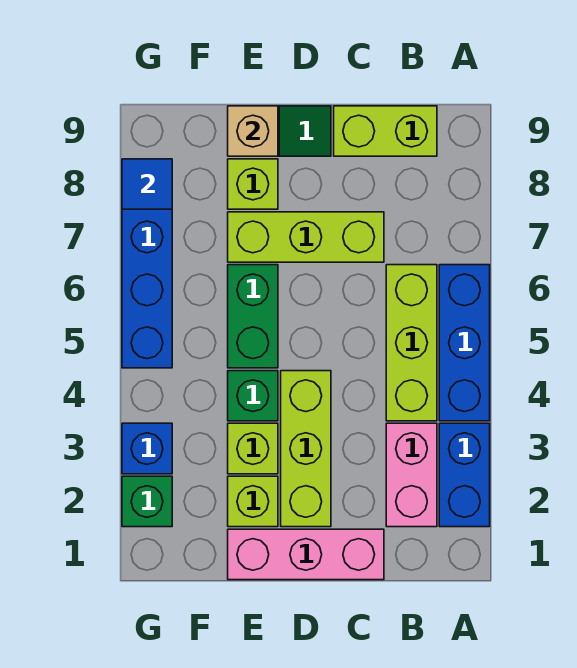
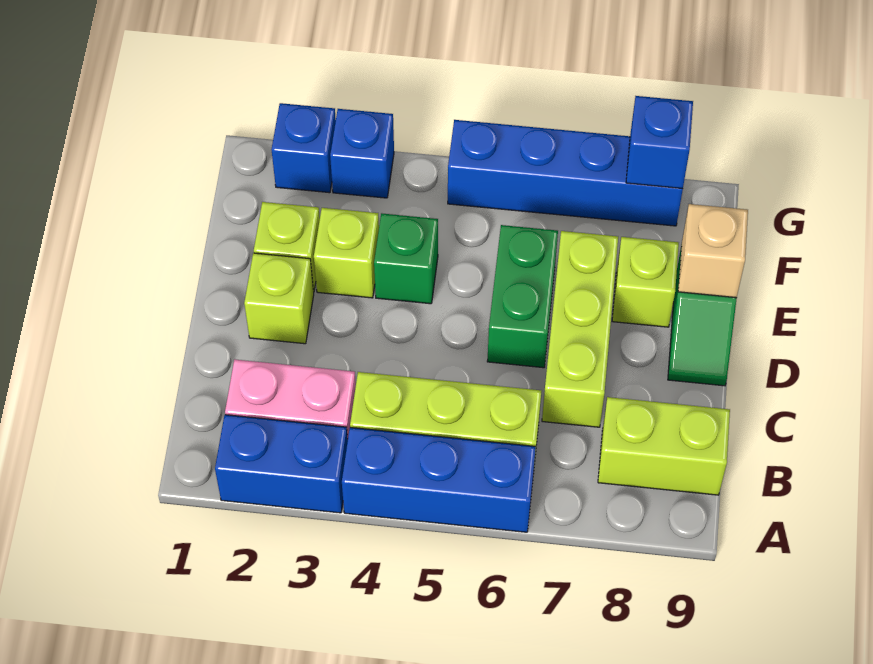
lime 1x2 brick [334,106,437,156] -> lime 1x2 brick turned to [598,397,730,495]
pink 1x3 brick [228,529,384,580] -> none
lime 1x3 brick [281,371,331,527] -> lime 1x1 brick [244,253,314,344]
green 1x2 brick [228,265,278,368] -> green 1x2 brick turned to [487,225,558,368]
green 1x1 brick [122,476,172,527] -> blue 1x1 brick [272,103,336,193]
blue 1x1 tile [122,159,172,209] -> blue 1x1 brick [626,96,693,189]

